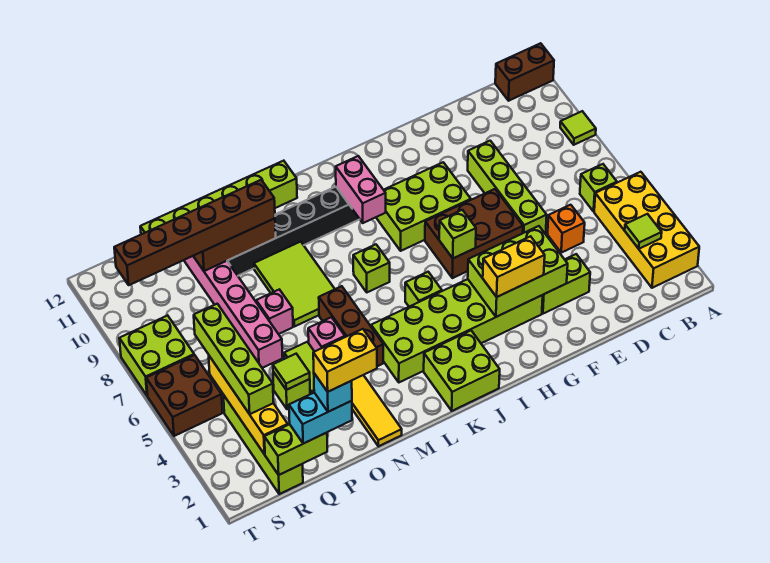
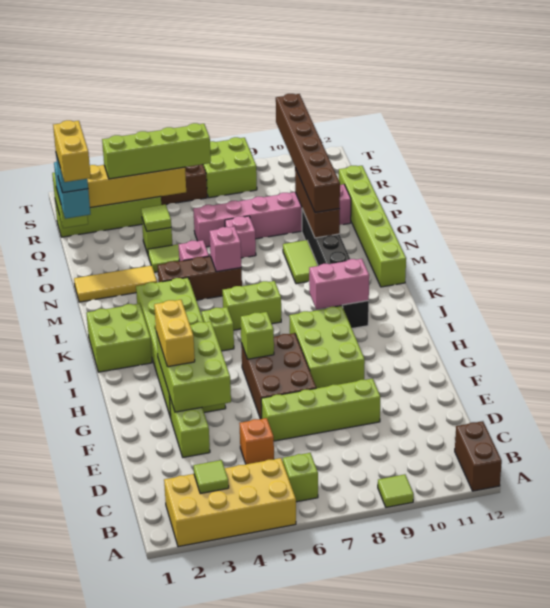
lime 1x1 brick [353,244,390,292] -> lime 1x2 brick [223,281,281,330]
none -> pink 1x1 brick [209,227,241,272]
lime 2x3 tile [254,242,335,327] -> lime 1x2 tile [283,240,318,284]

